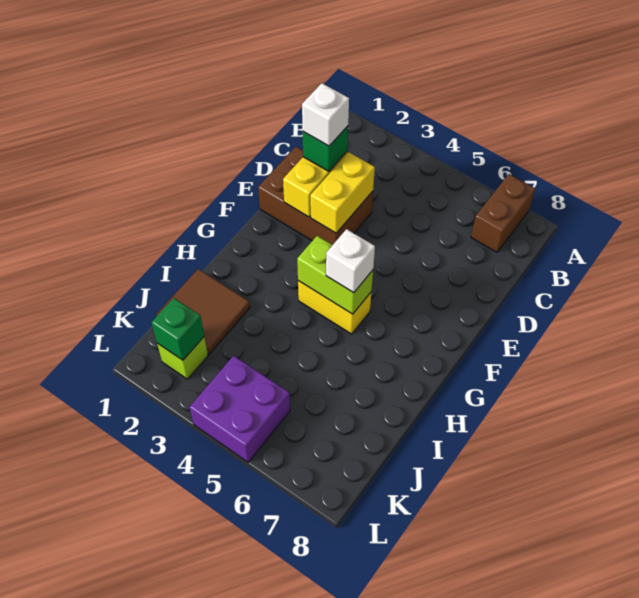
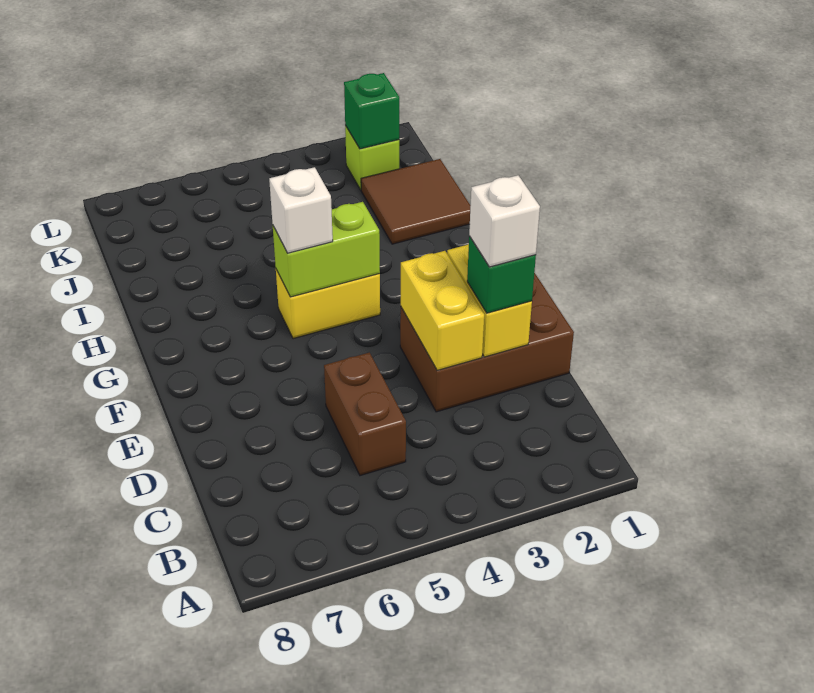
brown 1x2 brick [471,174,535,252] -> brown 1x2 brick moved to [324,352,406,475]
purple 2x2 brick [190,356,290,462] -> none

